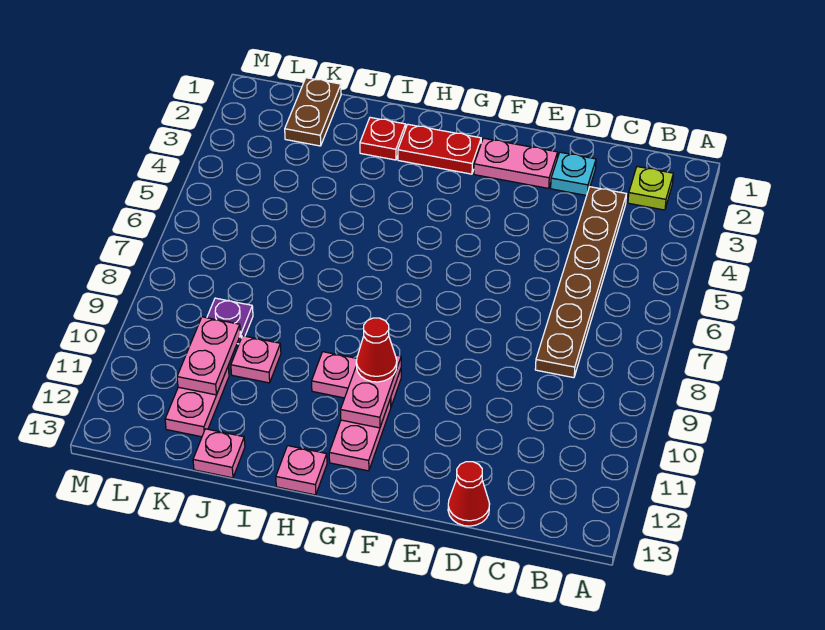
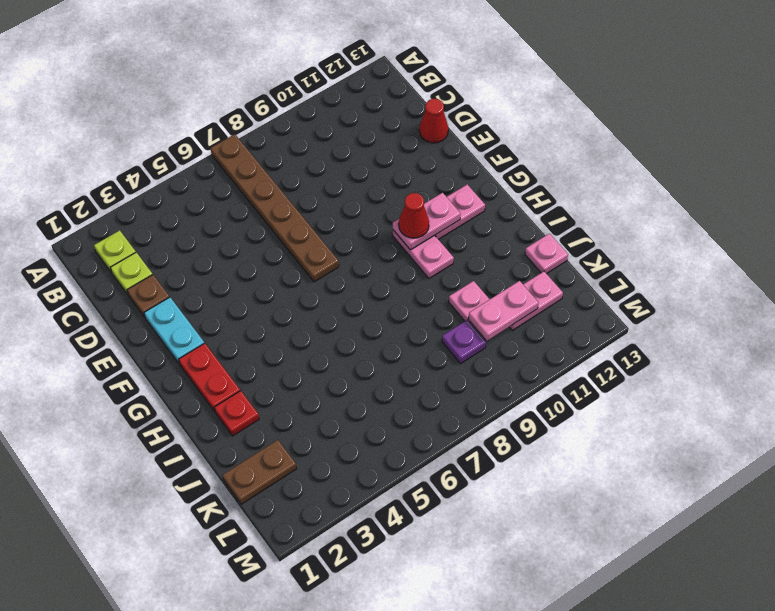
none -> lime 1x1 plate [110,253,153,294]
brown 1x6 plate [535,187,626,378] -> brown 1x6 plate turned to [211,134,339,282]
cyan 1x1 plate [551,152,596,196] -> brown 1x1 plate [127,275,169,317]
pink 1x2 plate [474,138,558,188] -> cyan 1x2 plate [144,297,204,364]
pink 1x1 plate [276,446,327,495] -> none

